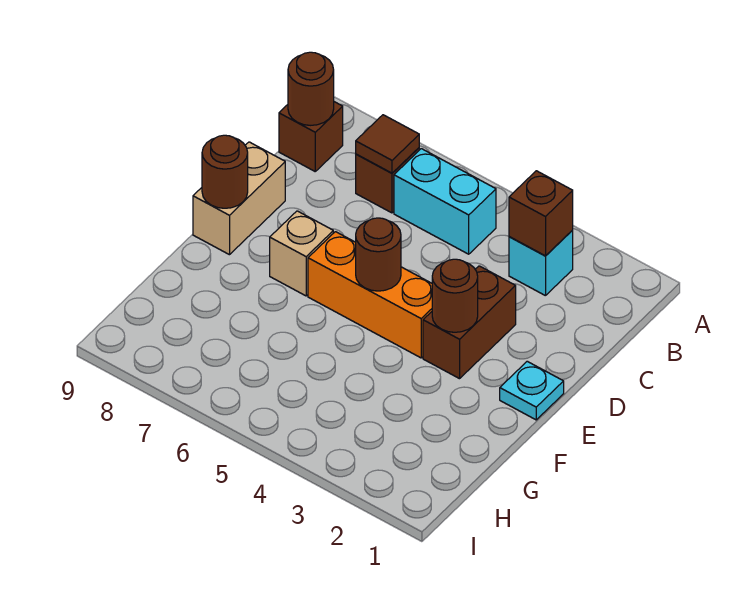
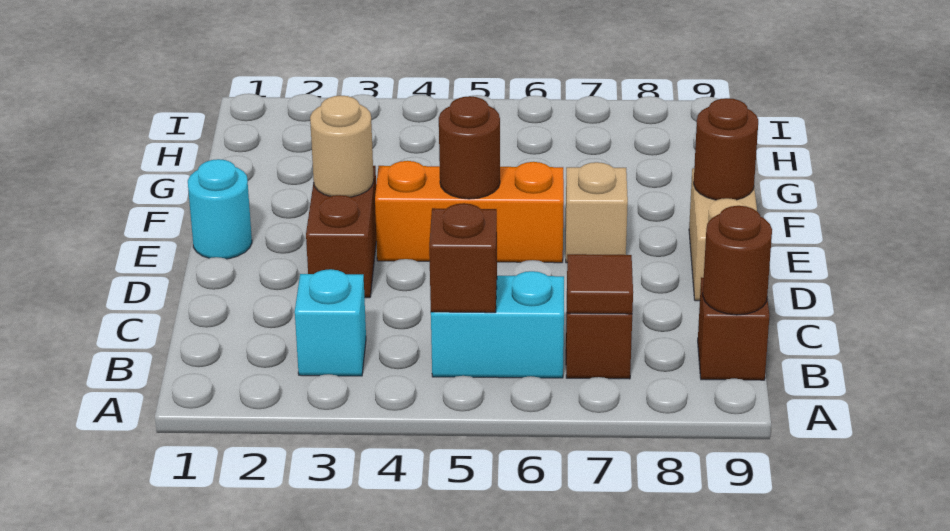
brown 1x1 brick [509,171,573,256] -> brown 1x1 brick moved to [429,203,497,313]
cyan 1x1 plate [500,361,564,420] -> cyan 1x1 round brick [188,159,252,259]
brown 1x1 round brick [432,259,478,332] -> tan 1x1 round brick [310,96,374,197]

